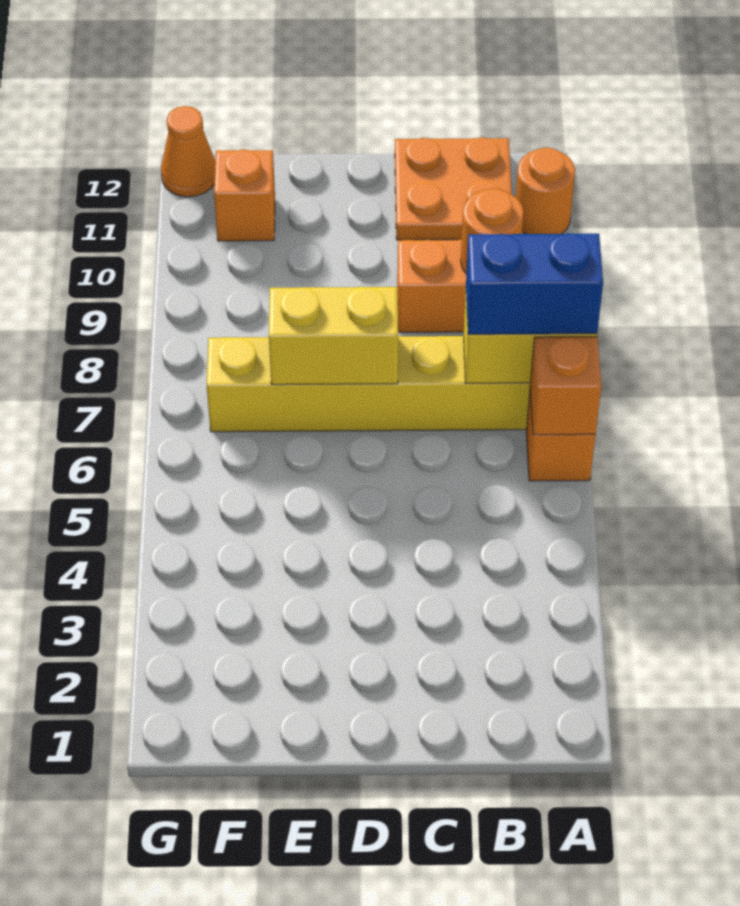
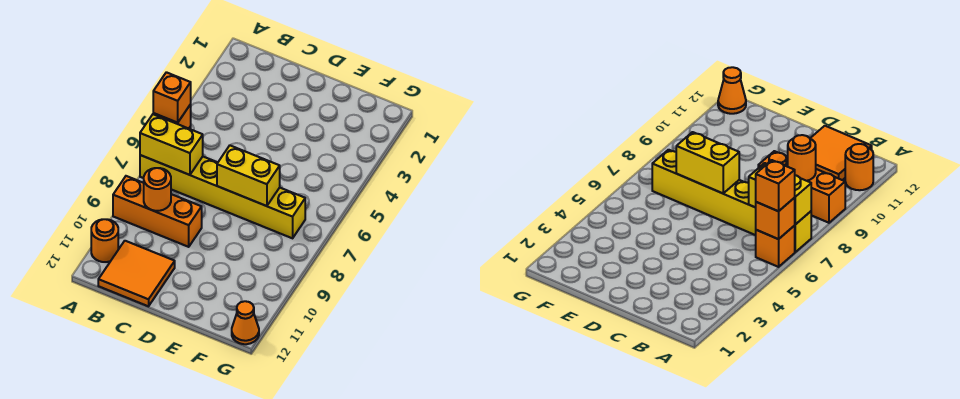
blue 1x2 brick [466,233,603,334] -> none
orange 2x2 plate [395,137,512,240] -> orange 2x2 tile [98,241,175,306]
orange 1x1 brick [214,149,275,241] -> orange 1x1 brick moved to [153,72,191,123]

